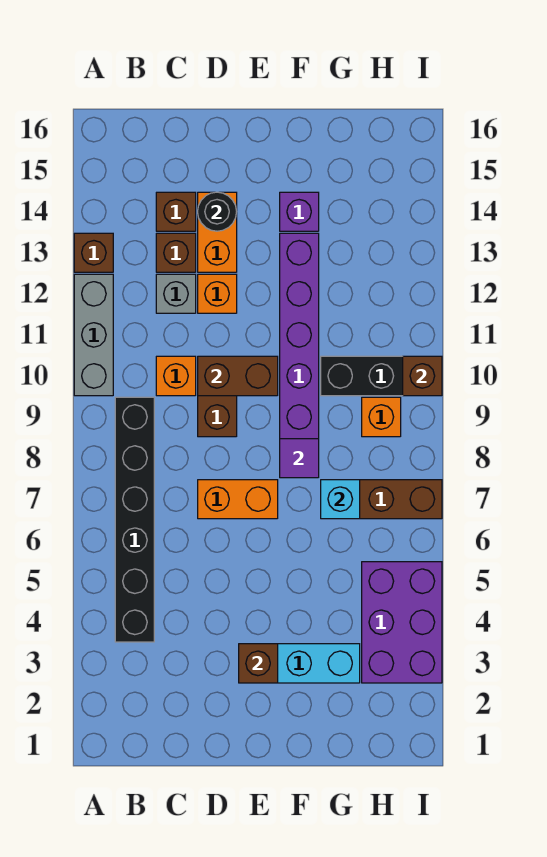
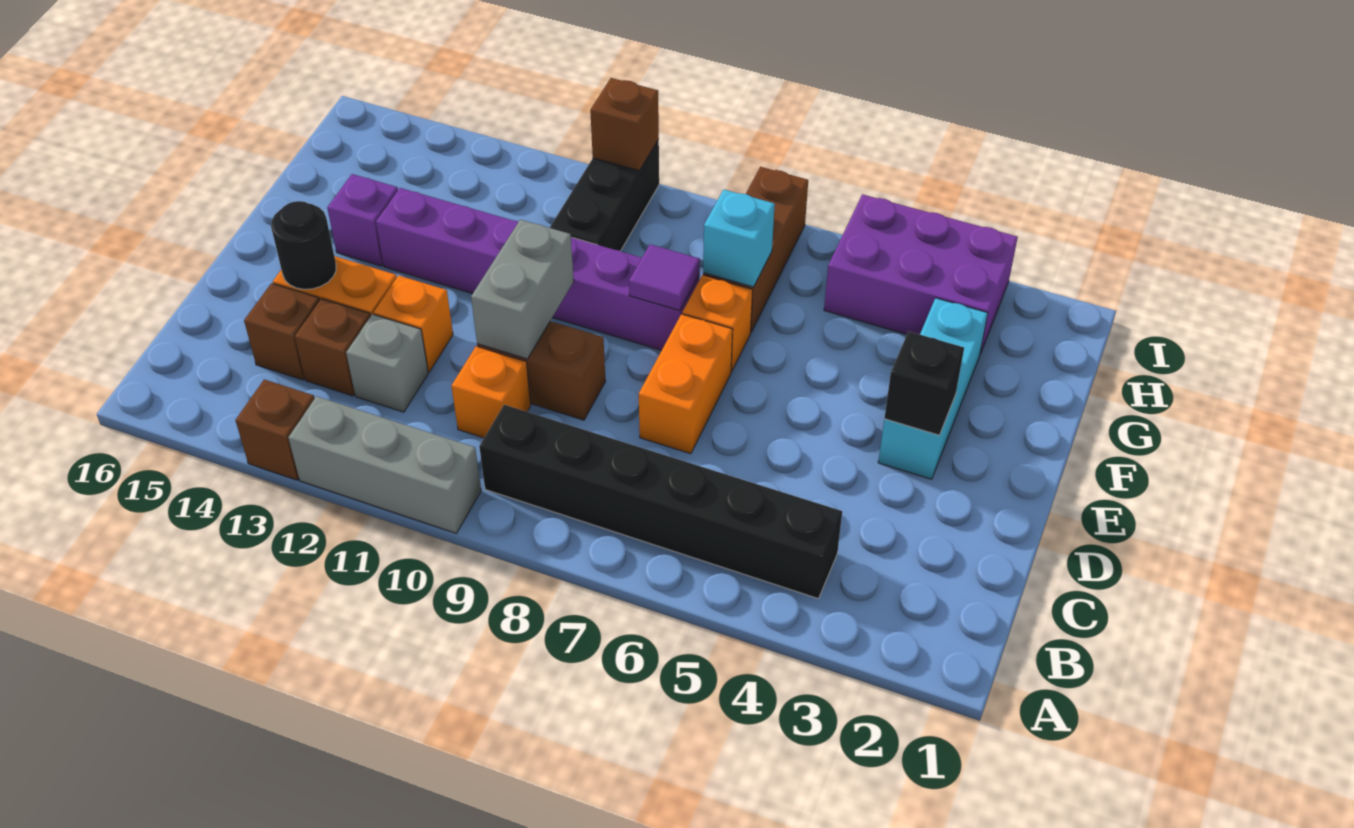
brown 1x2 brick [198,356,278,396] -> grey 1x2 brick [471,220,574,359]
brown 1x1 brick [239,644,278,683] -> black 1x1 brick [884,331,964,435]
orange 1x1 brick [362,397,401,437] -> orange 1x1 brick moved to [682,275,753,371]

